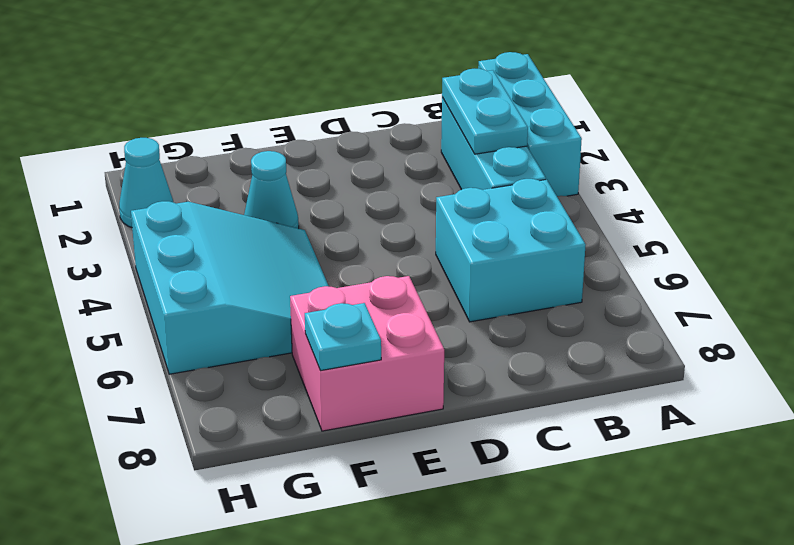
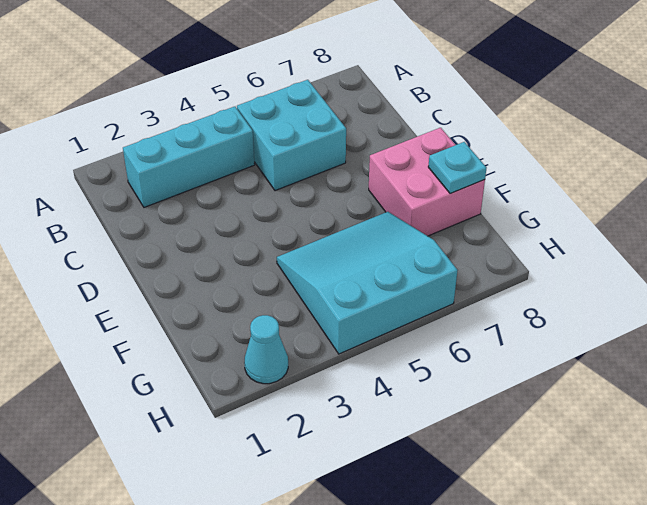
cyan 1x3 brick [478,52,582,196] -> none
cyan 1x2 plate [442,69,528,154] -> none
cyan 1x1 cone [244,151,299,228] -> none

